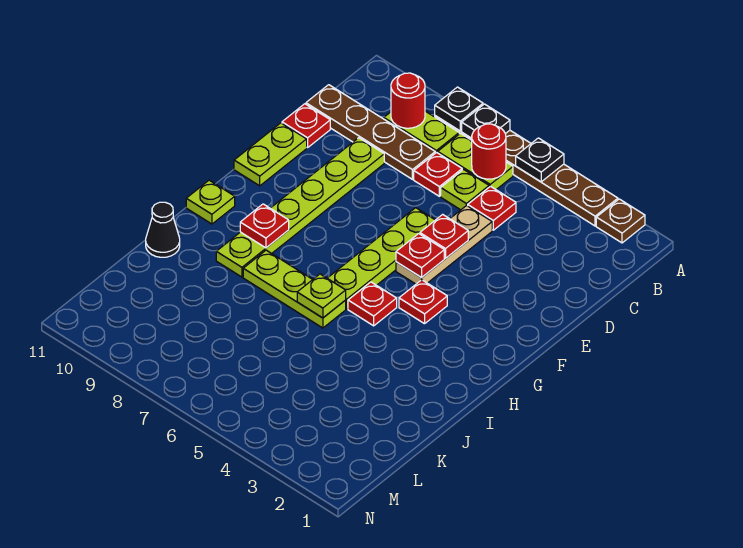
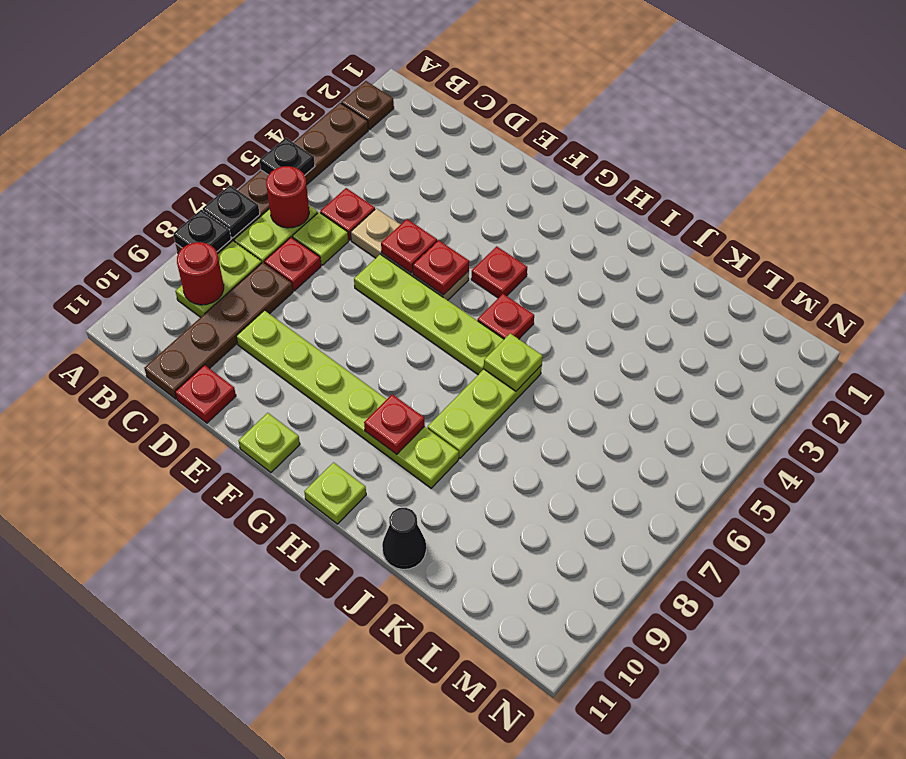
lime 1x2 plate [234,123,307,186] -> lime 1x1 plate [239,413,300,473]

